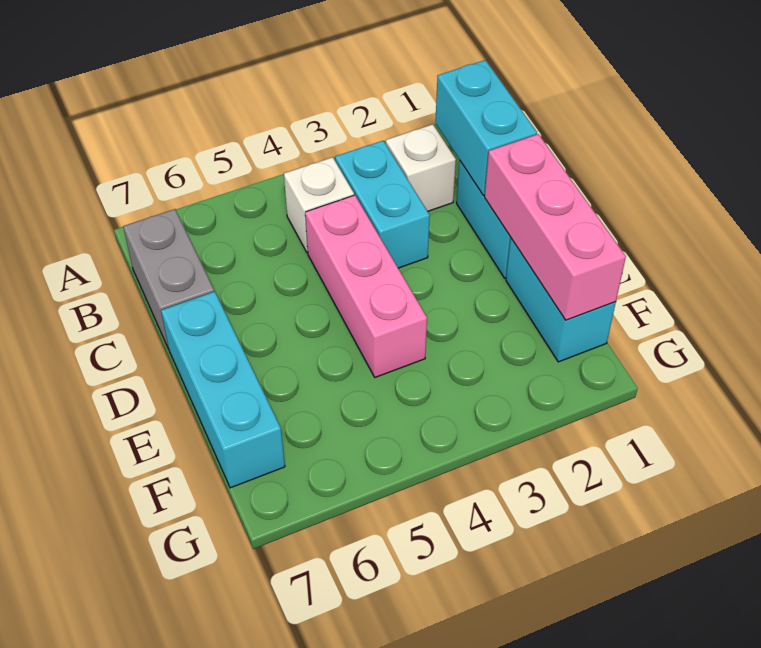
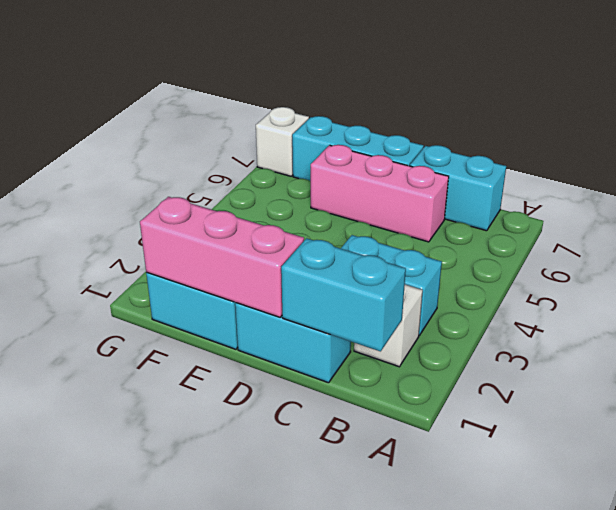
white 1x1 brick [284,157,354,253] -> white 1x1 brick moved to [256,107,309,176]
grey 1x2 brick [123,209,214,349] -> cyan 1x2 brick [410,145,506,231]
pink 1x3 brick [305,195,427,377] -> pink 1x3 brick moved to [311,145,449,242]

